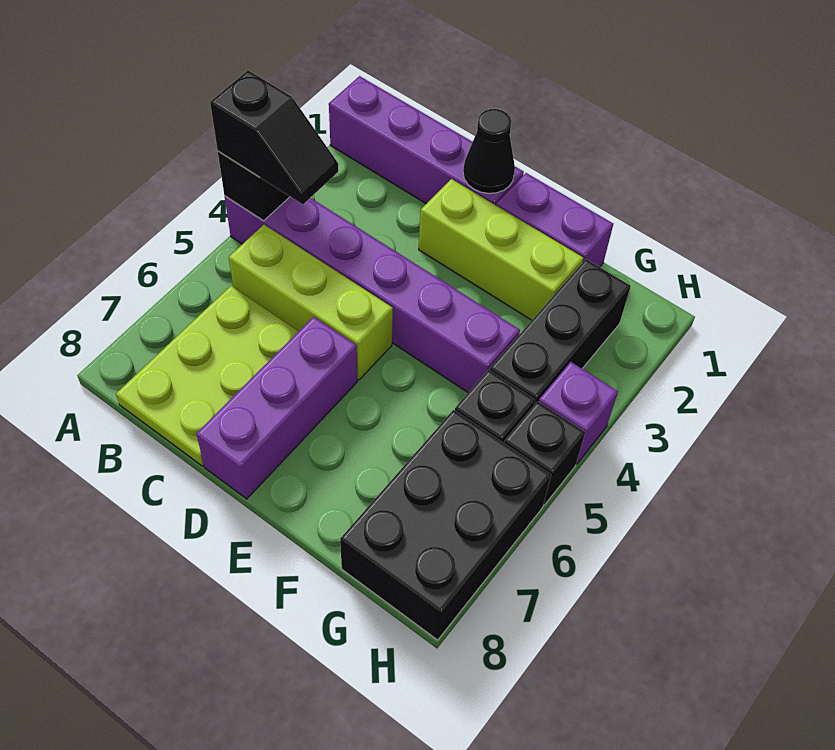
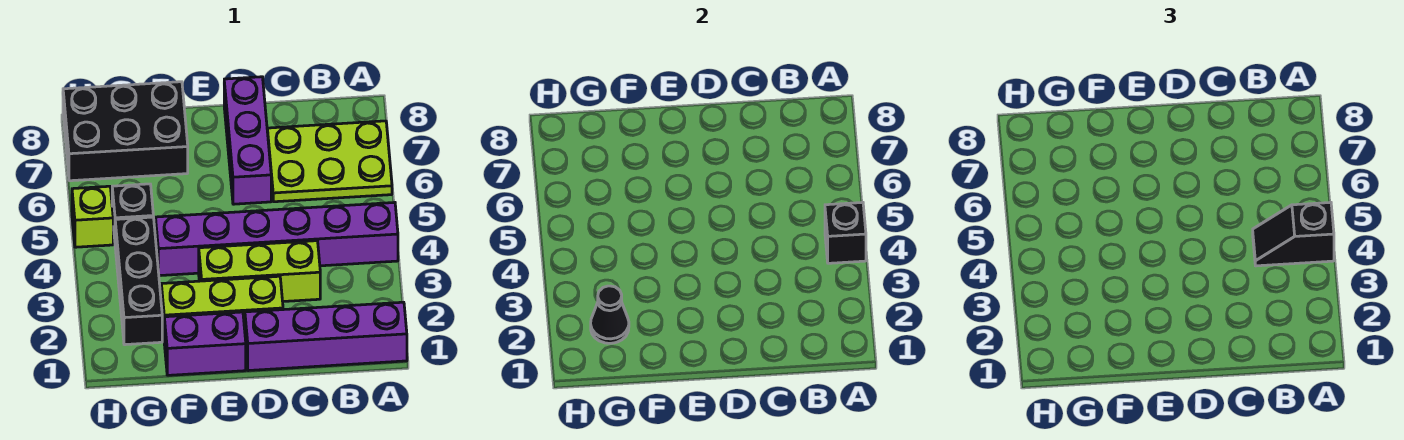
lime 1x3 brick [229,225,393,380] -> lime 1x3 brick moved to [199,241,320,302]
lime 2x3 plate [116,286,299,466] -> lime 2x3 plate turned to [267,121,392,202]
black 1x1 cone [463,109,515,193] -> black 1x1 cone moved to [591,286,629,343]
black 2x3 brick [340,410,551,640] -> black 2x3 brick turned to [63,82,188,181]
purple 1x1 brick [539,362,618,464] -> none
black 1x1 brick [504,401,585,505] -> lime 1x1 brick [72,186,113,247]

